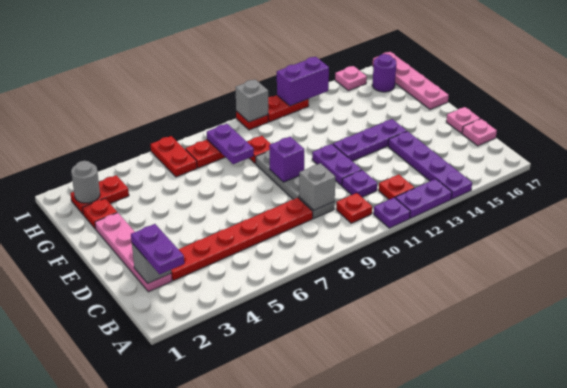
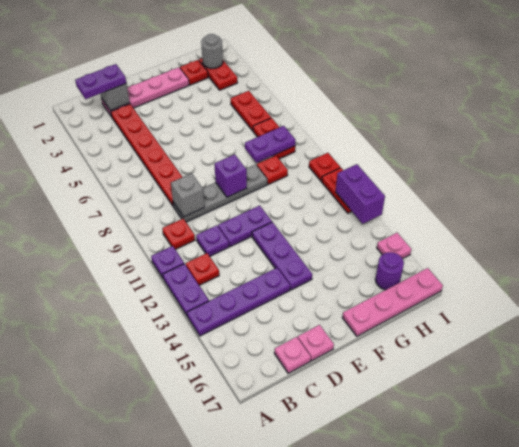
red 1x2 plate [151,136,197,177] -> red 1x2 plate turned to [231,91,271,131]
grey 1x1 brick [235,79,268,122] -> none

